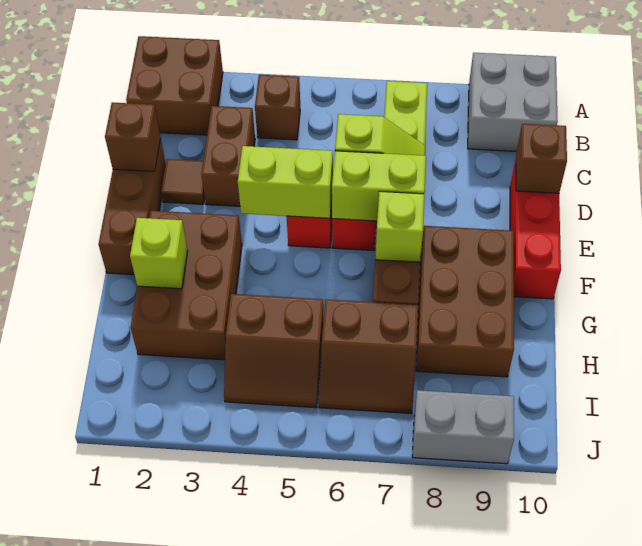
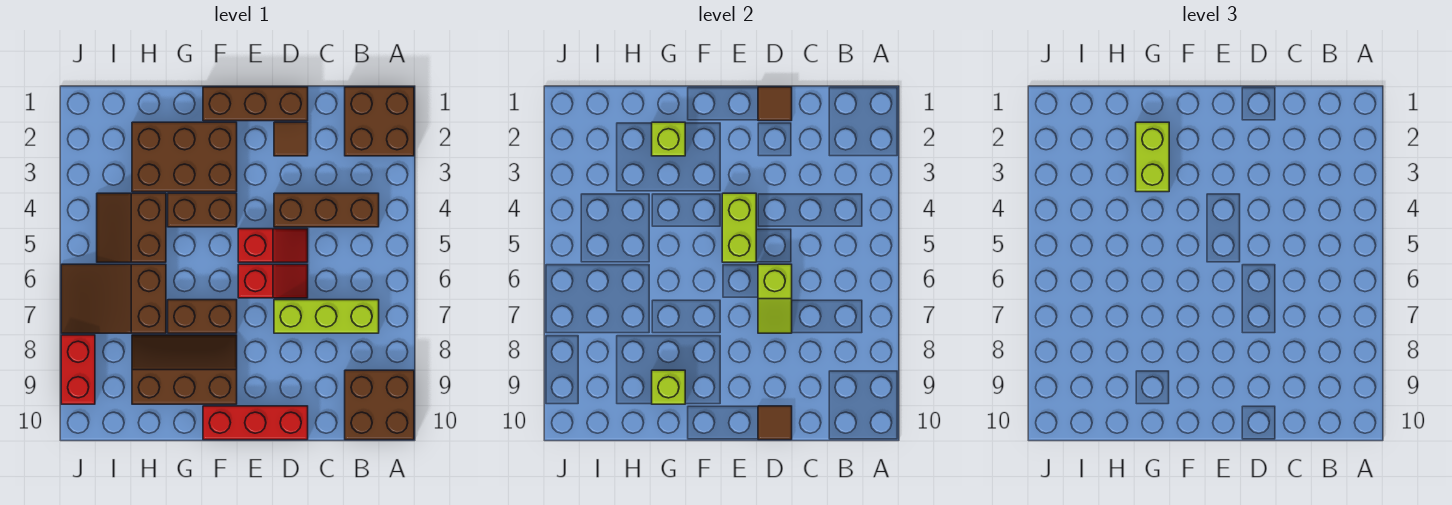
grey 2x2 brick [468,53,558,151] -> brown 2x2 brick [345,370,414,440]
brown 1x1 brick [255,75,300,140] -> brown 1x3 brick [274,193,379,227]
brown 1x2 brick [201,106,255,206] -> brown 1x2 brick moved to [168,193,237,227]
brown 1x1 brick [105,102,161,171] -> brown 1x1 tile [758,87,792,121]
brown 1x1 brick [516,124,567,193] -> brown 1x1 tile [758,406,792,440]
lime 1x2 brick [332,151,426,221] -> lime 1x2 brick moved to [1136,122,1169,192]
lime 1x1 brick [375,191,424,262] -> lime 1x1 brick moved to [652,370,685,404]
brown 2x3 brick [416,226,514,377] -> brown 2x3 slope [132,335,237,404]
brown 2x2 slope [319,299,418,414] -> brown 2x3 slope [61,264,166,333]
grey 1x2 brick [412,390,514,464] -> red 1x2 brick [61,335,95,404]

